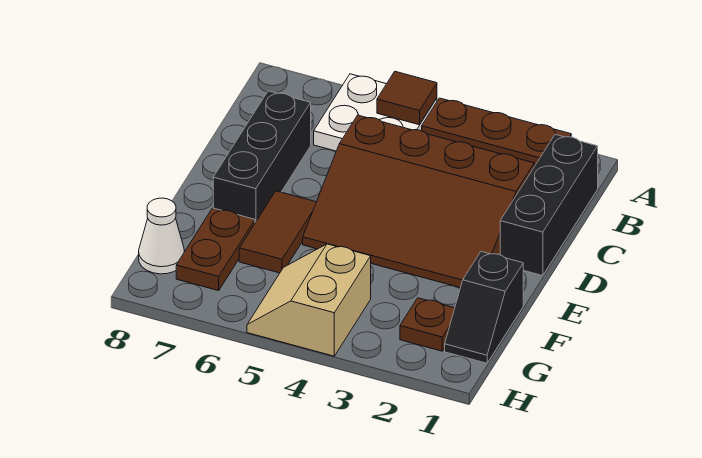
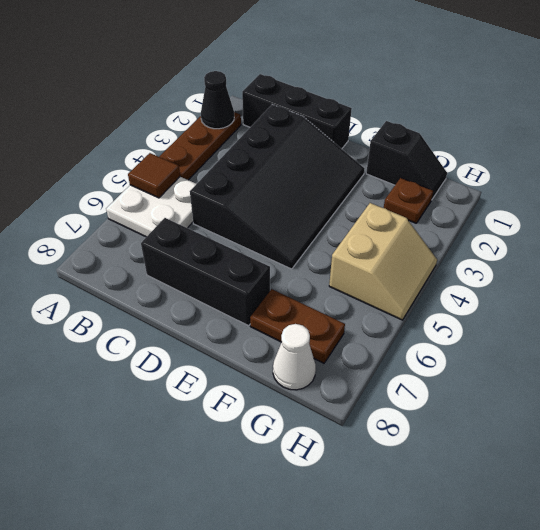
none -> black 1x1 cone [201,71,234,129]
brown 3x4 slope [303,115,534,288] -> black 3x4 slope [190,105,365,269]
brown 1x2 tile [239,191,316,273] -> none
tan 2x2 slope [247,244,371,356] -> tan 2x2 slope turned to [329,203,437,320]

